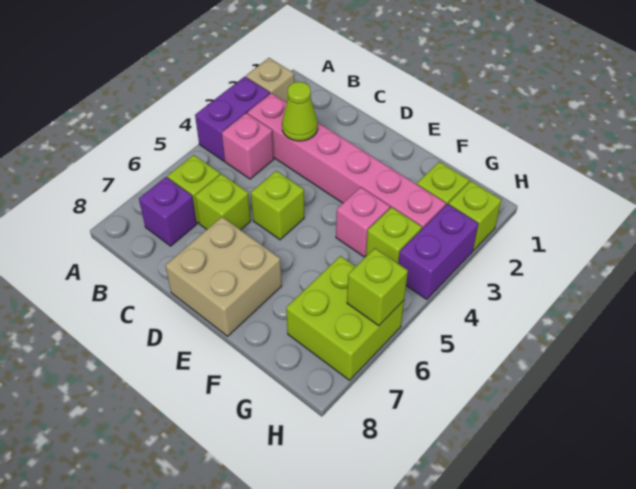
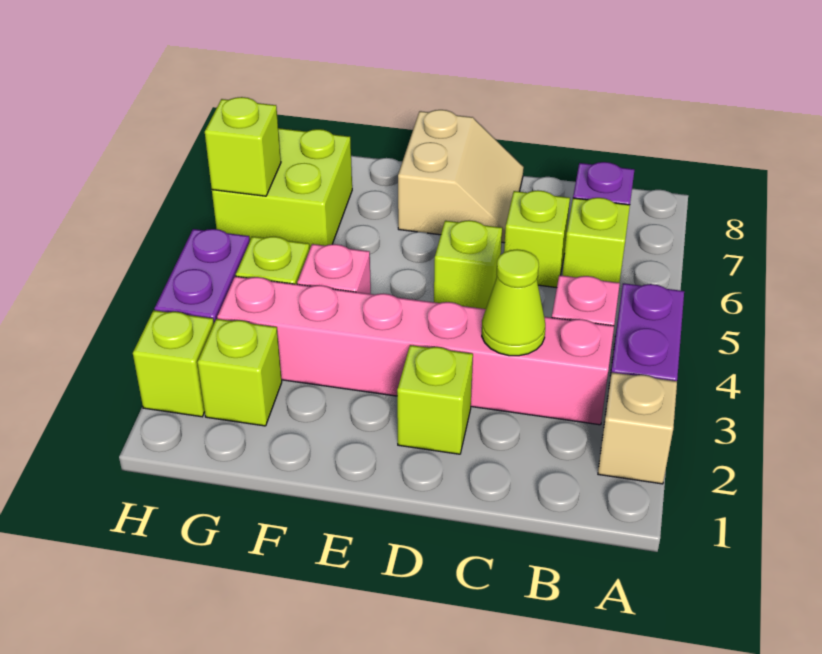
none -> lime 1x1 brick [397,345,473,454]
tan 2x2 brick [165,217,282,336] -> tan 2x2 slope [398,110,524,243]

